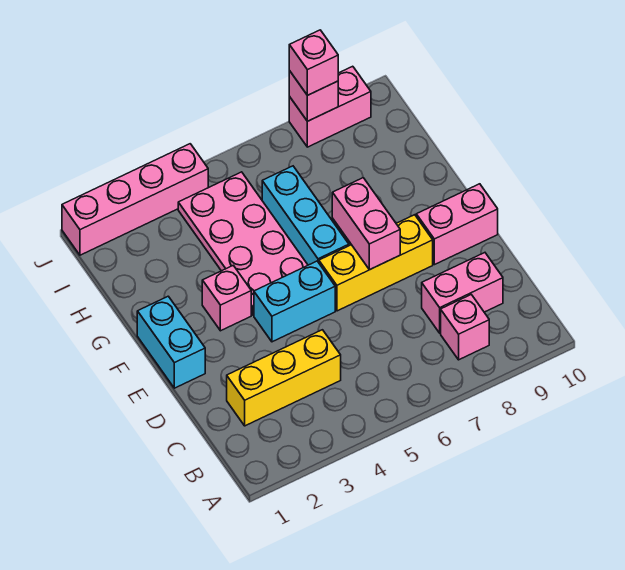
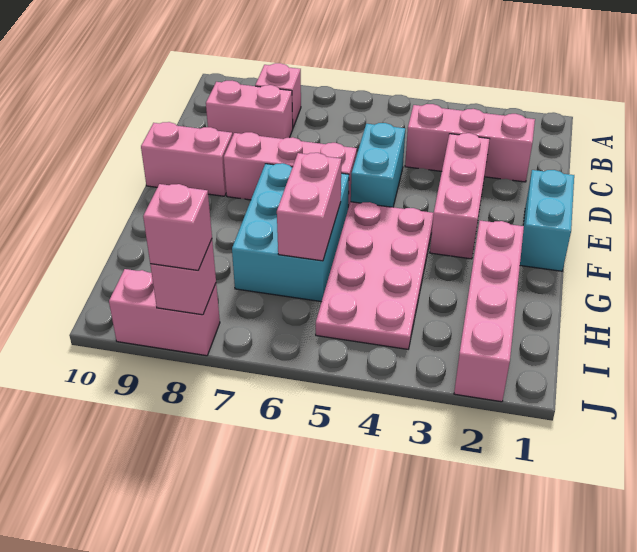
yellow 1x3 brick [227,330,341,426] -> pink 1x3 brick [405,104,535,182]
cyan 1x2 brick [254,261,335,342] -> cyan 1x2 brick turned to [351,123,405,207]
yellow 1x3 brick [319,215,433,311] -> pink 1x3 brick [224,132,357,208]
pink 1x2 brick [332,178,400,270] -> pink 1x2 brick moved to [277,153,342,261]
pink 1x1 brick [202,265,251,331] -> pink 1x3 brick [430,133,490,259]
cyan 1x3 brick [262,166,349,265] -> cyan 2x3 brick [232,163,349,302]
pink 1x4 brick [62,144,208,255] -> pink 1x4 brick turned to [454,221,524,402]

